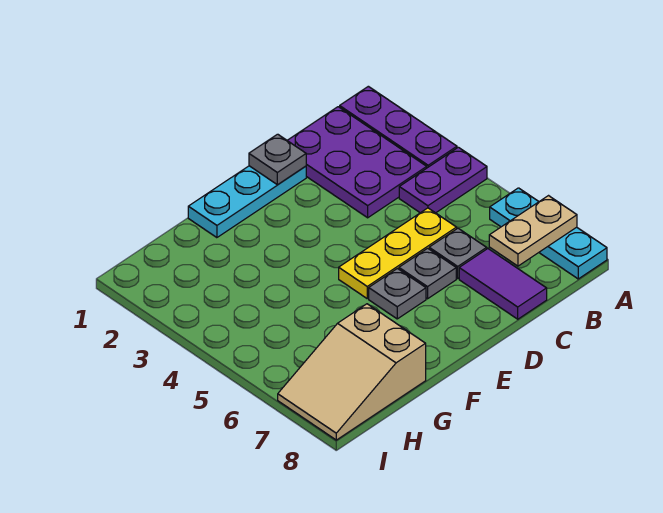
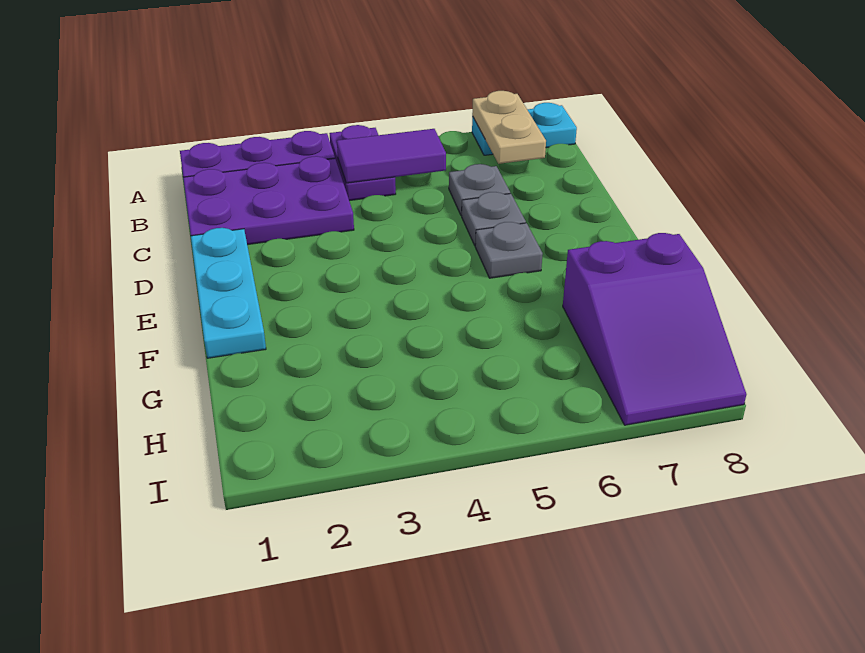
cyan 1x3 plate [490,188,607,279] -> cyan 1x2 plate [472,103,577,155]
yellow 1x3 plate [339,208,457,298] -> none
purple 1x2 tile [459,249,547,319] -> purple 1x2 tile moved to [337,129,446,183]
grey 1x1 plate [249,134,306,185] -> none
tan 2x3 slope [278,304,426,440] -> purple 2x3 slope [563,233,746,425]

